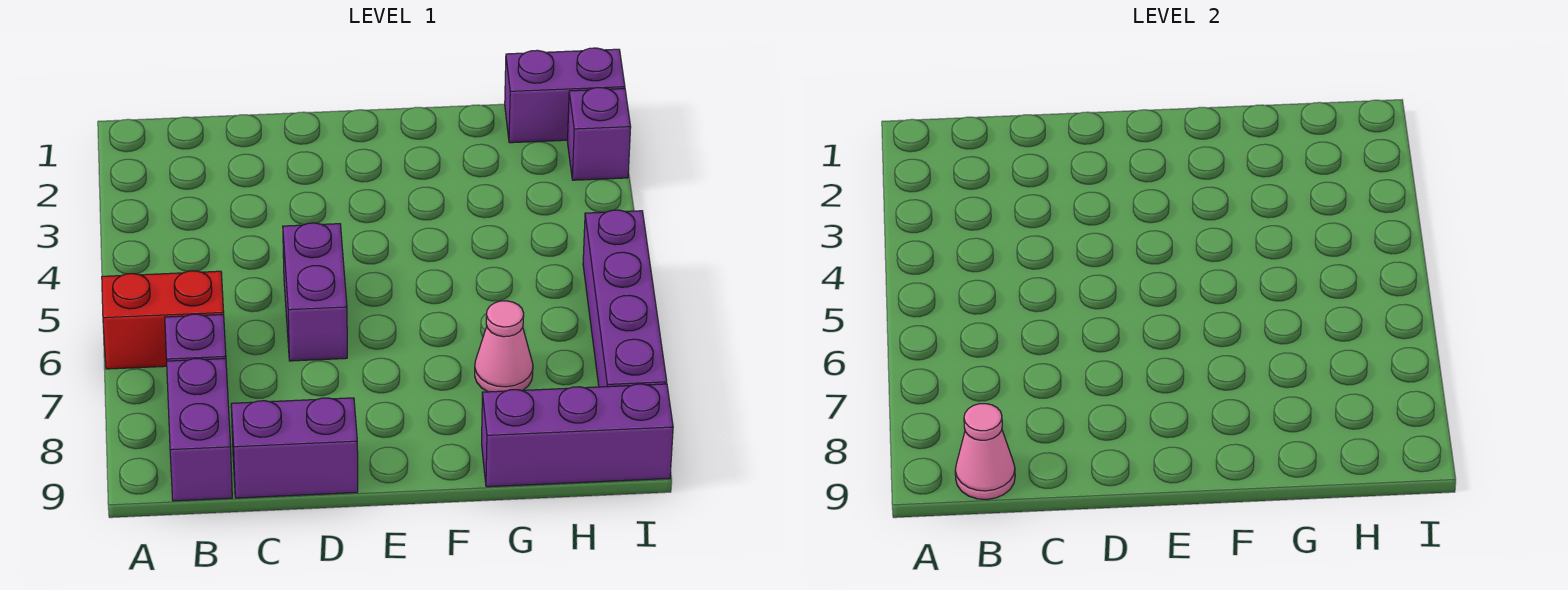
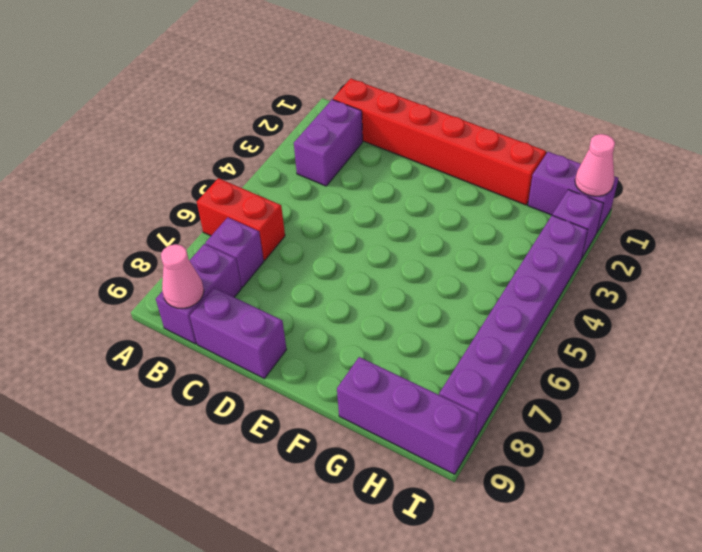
none -> red 1x6 brick [333,78,546,205]
purple 1x2 brick [283,223,347,361] -> purple 1x2 brick moved to [294,99,363,186]
pink 1x1 cone [475,301,533,392] -> pink 1x1 cone moved to [575,134,615,196]
purple 1x4 brick [583,210,667,387] -> purple 1x6 brick [439,215,588,439]

